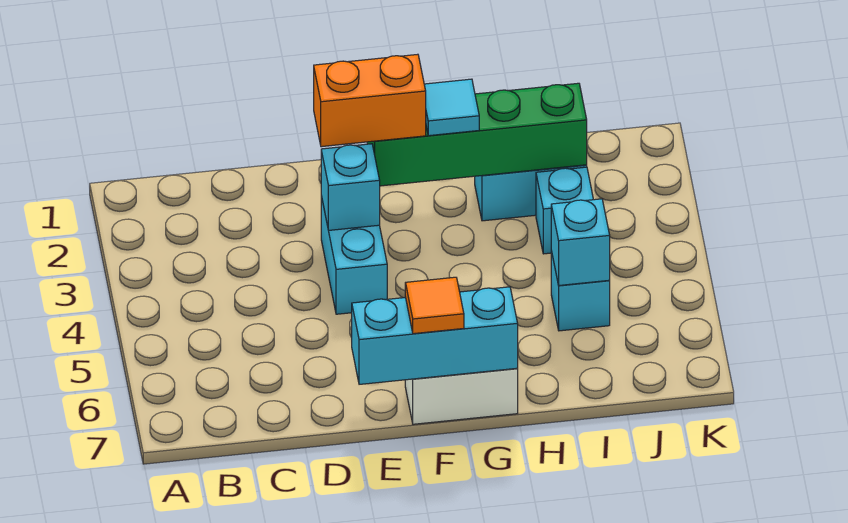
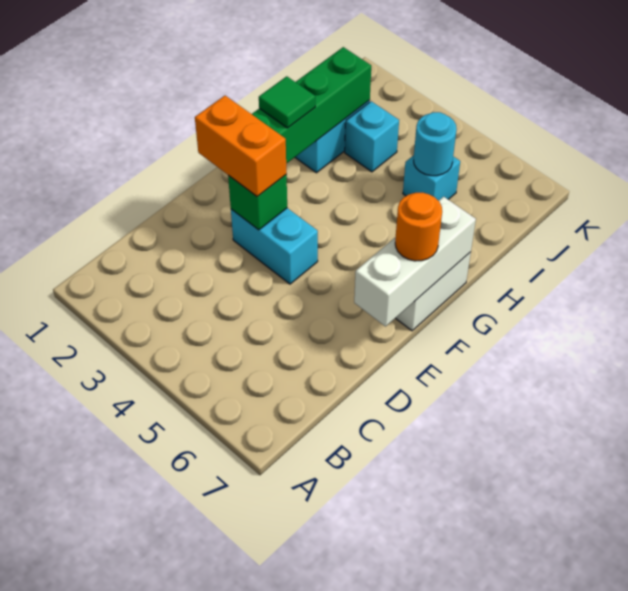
orange 1x2 brick [314,54,426,147] -> orange 1x2 brick turned to [195,96,287,197]
cyan 1x1 brick [321,144,380,231] -> green 1x1 brick [228,175,287,230]
cyan 1x3 brick [352,287,518,384] -> white 1x3 brick [354,197,476,326]
orange 1x1 tile [405,277,464,334] -> orange 1x1 round brick [395,193,442,261]
cyan 1x1 tile [424,79,479,136] -> green 1x1 tile [259,76,315,128]
cyan 1x1 brick [551,199,610,285] -> cyan 1x1 round brick [414,112,457,176]

